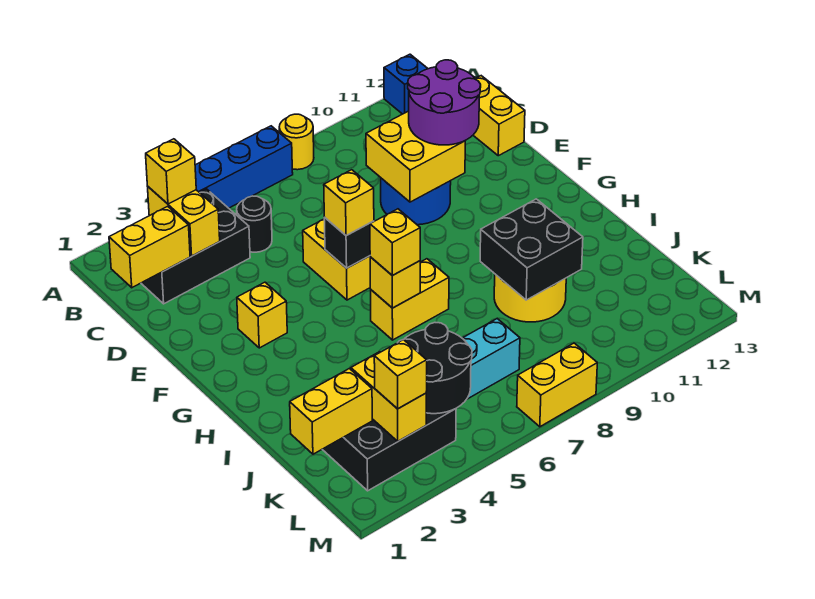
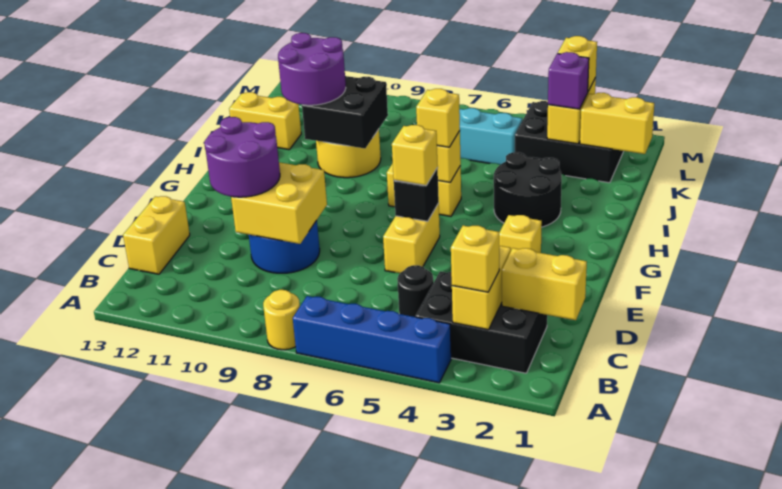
blue 1x1 brick [384,54,428,114] -> none
none -> purple 2x2 round brick [278,33,346,105]
none -> purple 1x1 brick [548,52,589,109]
black 2x2 round brick [399,323,472,414] -> black 2x2 round brick moved to [494,152,562,227]
yellow 1x2 brick [517,343,597,427] -> yellow 1x2 brick moved to [229,92,301,150]

